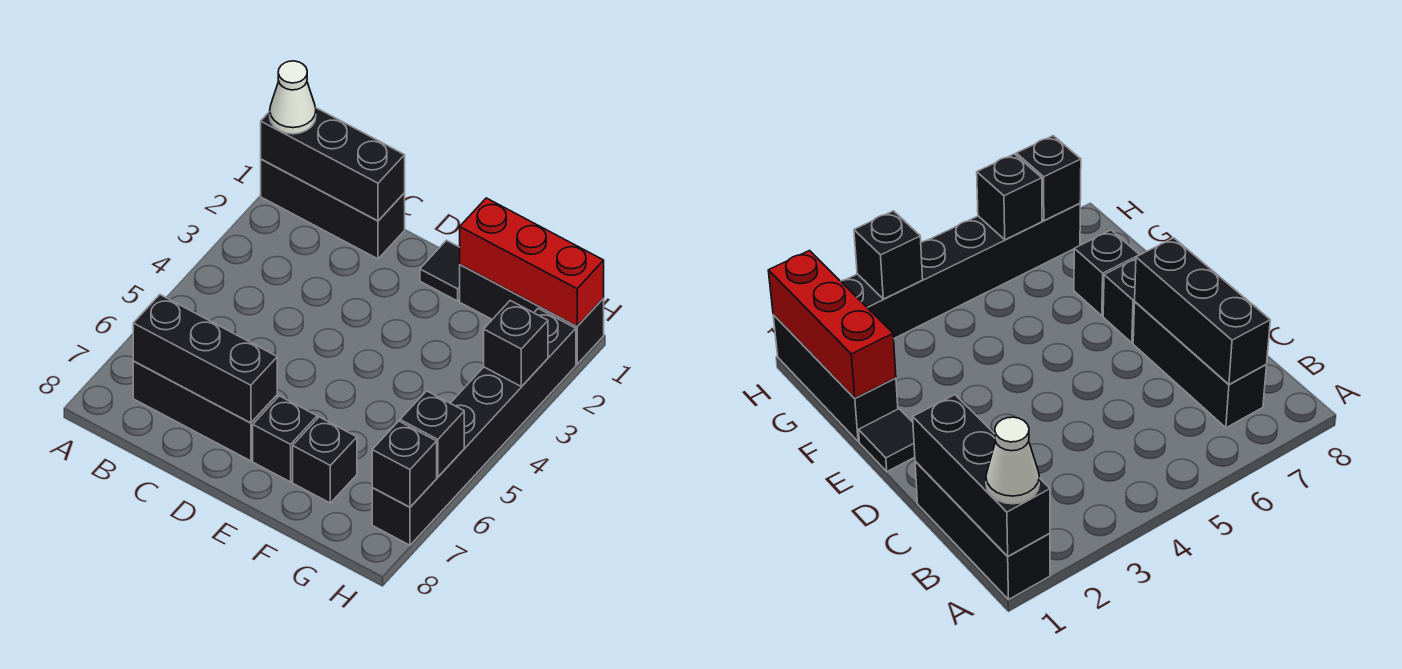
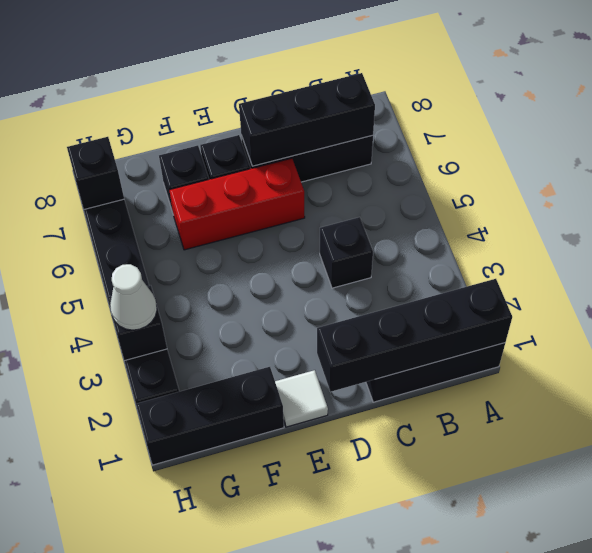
black 1x3 brick [261,107,405,221] -> black 1x4 brick [317,279,512,392]
white 1x1 cone [270,61,316,134] -> white 1x1 cone moved to [110,264,157,330]
black 1x1 tile [420,240,460,301] -> white 1x1 tile [275,370,328,427]
red 1x3 brick [460,198,604,326] -> red 1x3 brick moved to [169,158,305,250]
black 1x1 brick [400,391,464,477] -> black 1x1 brick moved to [320,217,373,288]

